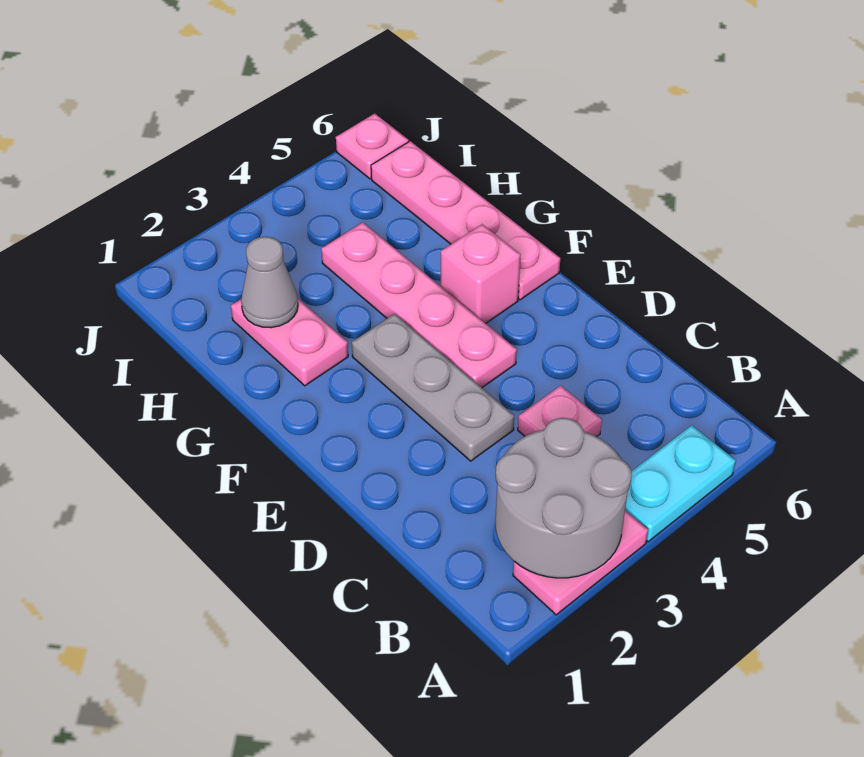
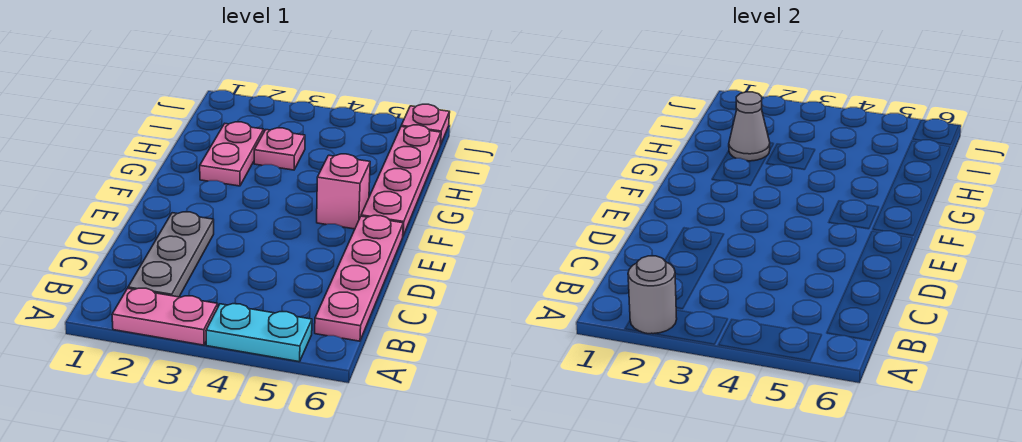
grey 2x2 round brick [495,418,632,578] -> grey 1x1 round brick [628,256,677,334]
pink 1x1 plate [518,386,602,437] -> pink 1x1 plate moved to [254,128,305,170]
grey 1x3 plate [352,314,514,461] -> grey 1x3 plate moved to [128,212,214,297]
pink 1x4 plate [321,222,517,388] -> pink 1x4 plate moved to [315,215,403,341]

